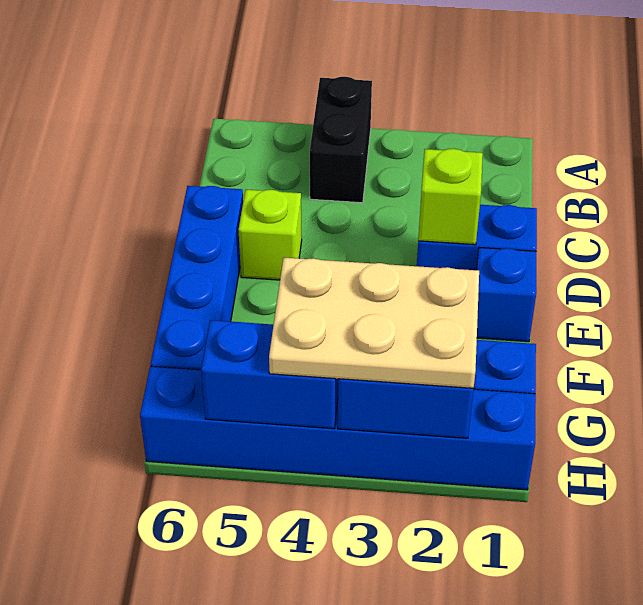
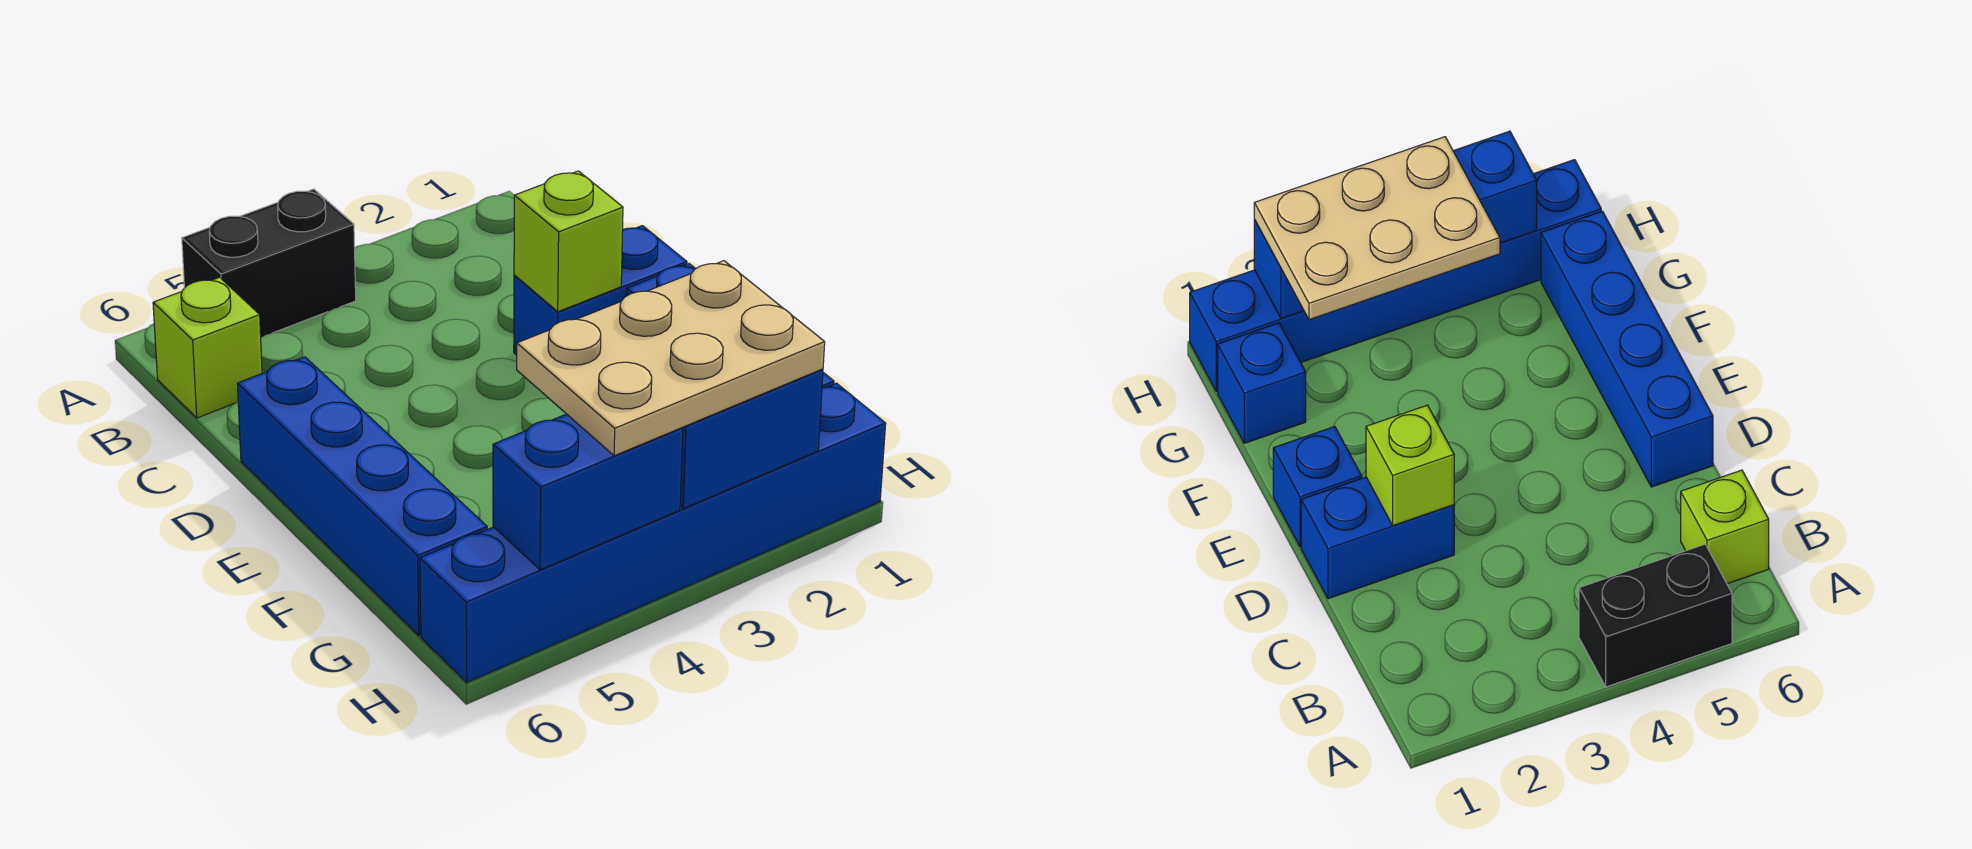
black 1x2 brick [310,77,372,203] -> black 1x2 brick turned to [182,189,356,337]
lime 1x1 brick [239,190,302,280] -> lime 1x1 brick moved to [153,277,262,418]

